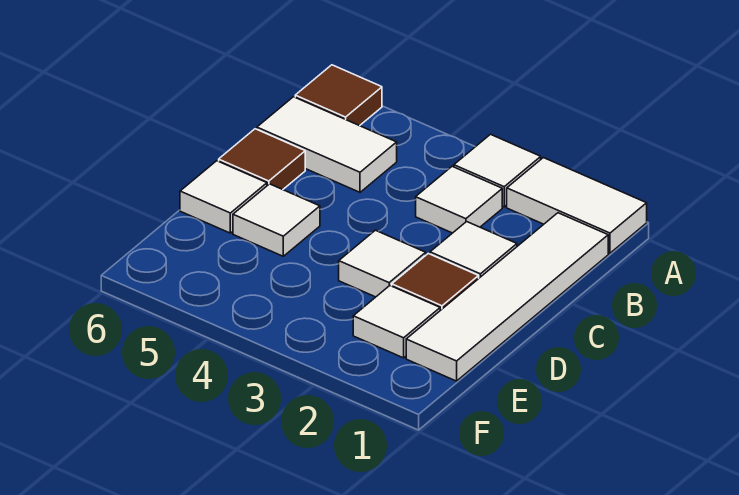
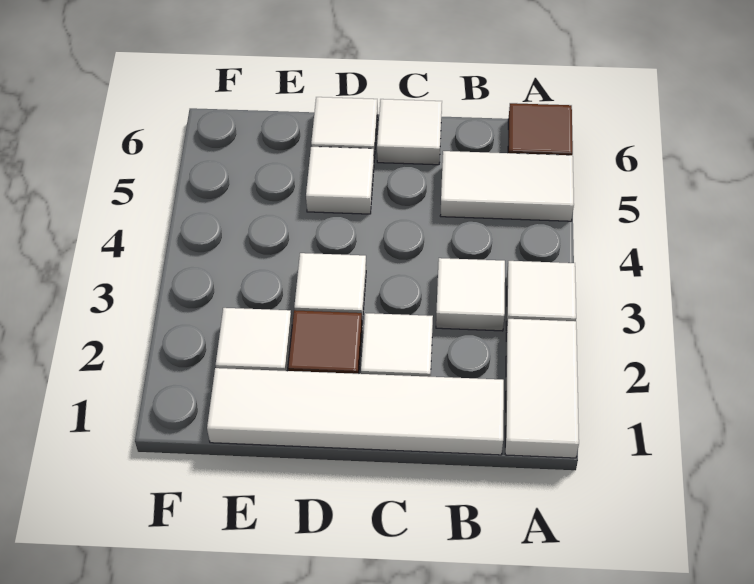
white 1x2 tile [257,97,397,192] -> white 1x2 tile turned to [440,151,574,221]
brown 1x1 tile [219,129,305,190] -> white 1x1 tile [377,99,442,165]

